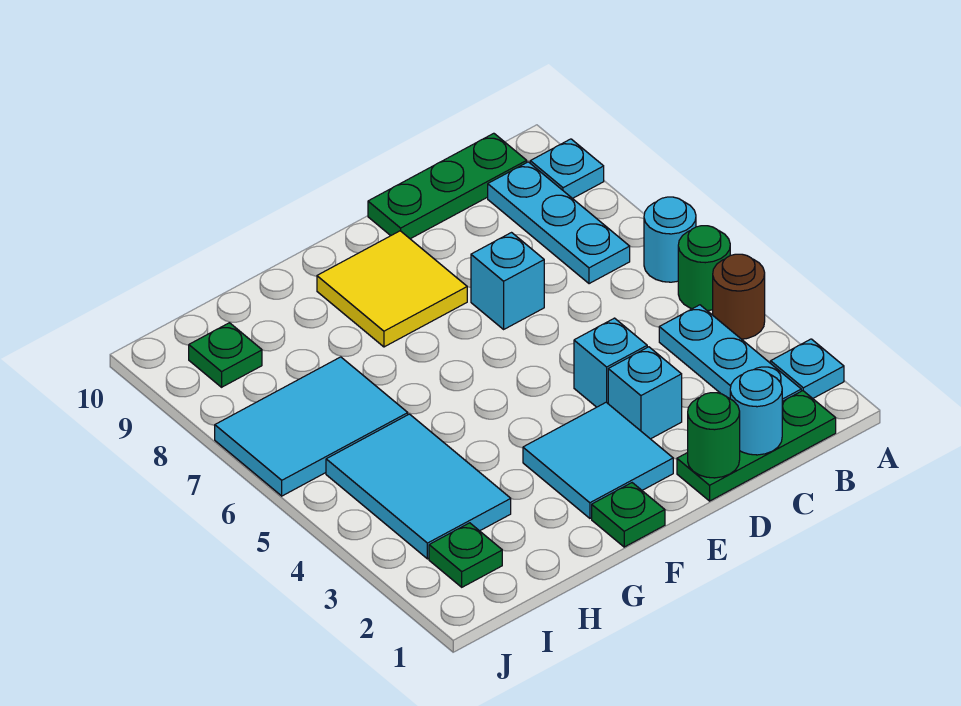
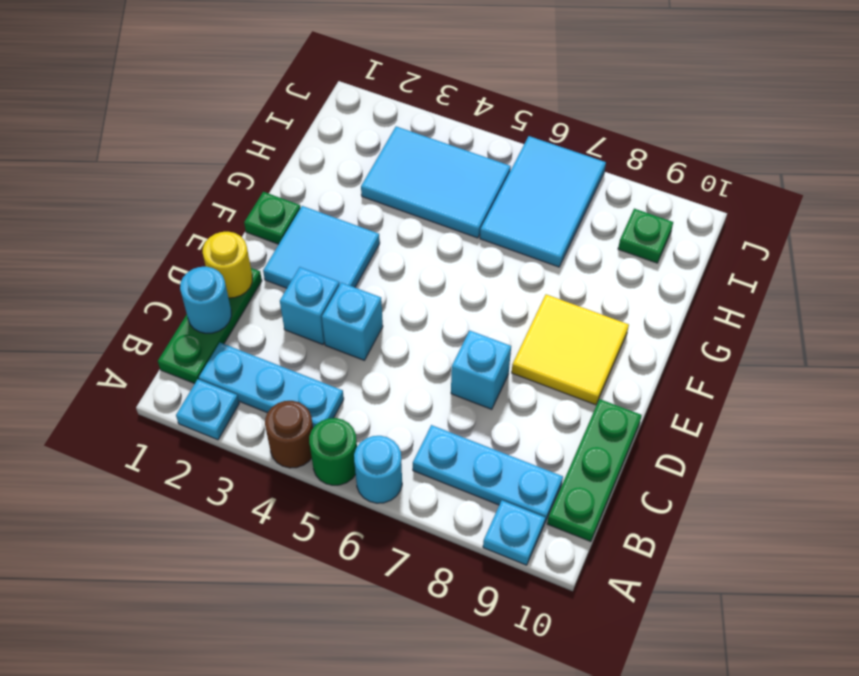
green 1x1 round brick [688,393,740,478] -> yellow 1x1 round brick [203,232,252,298]
green 1x1 plate [429,523,502,587] -> none

